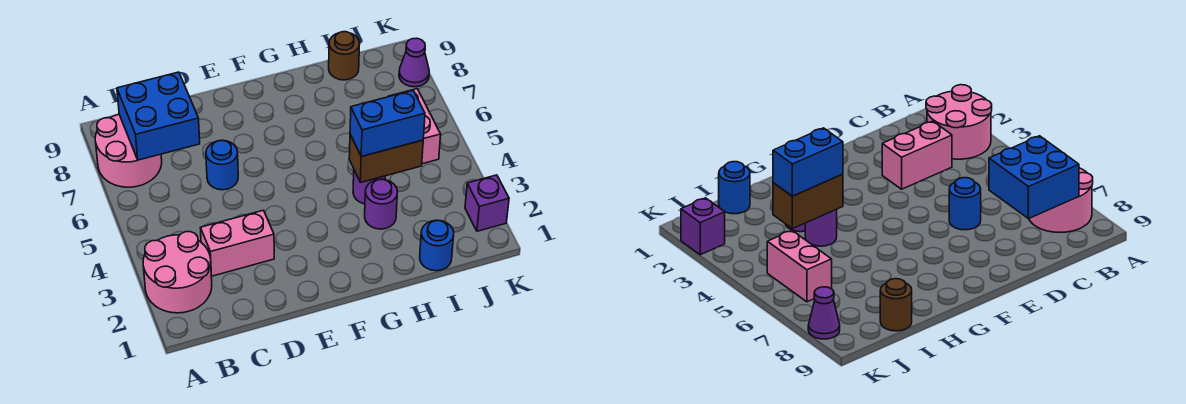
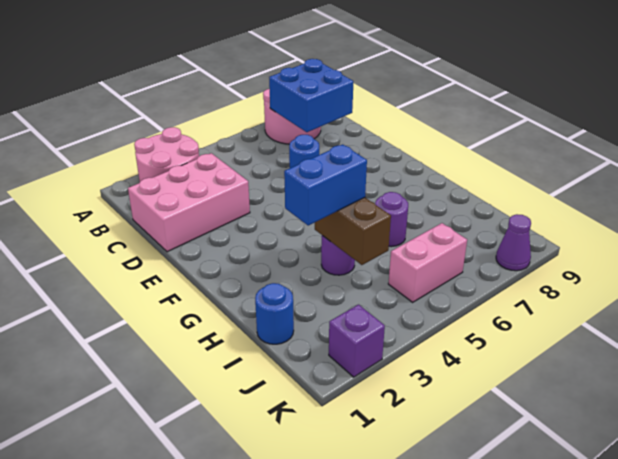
pink 1x2 brick [200,210,274,276] -> pink 2x3 brick [128,153,250,252]
purple 1x1 round brick [365,179,398,229] -> purple 1x1 round brick moved to [375,192,408,247]
blue 1x2 brick [350,91,425,156] -> blue 1x2 brick turned to [284,145,367,226]
brown 1x1 round brick [329,32,360,80] -> none

